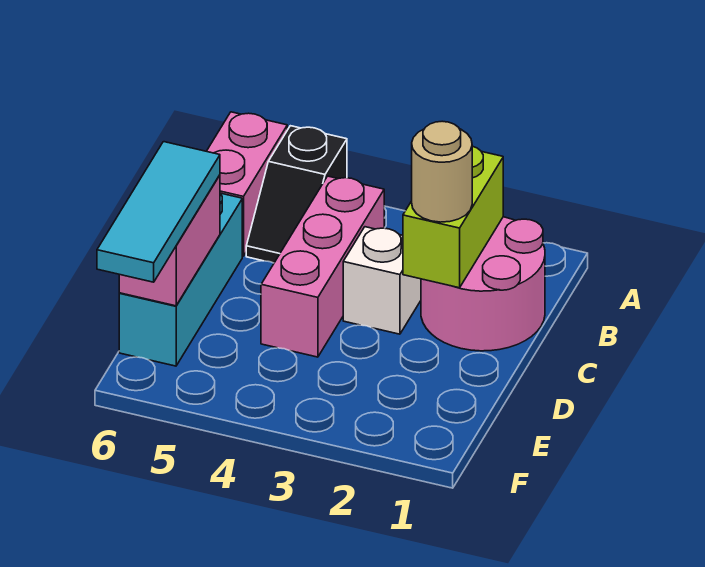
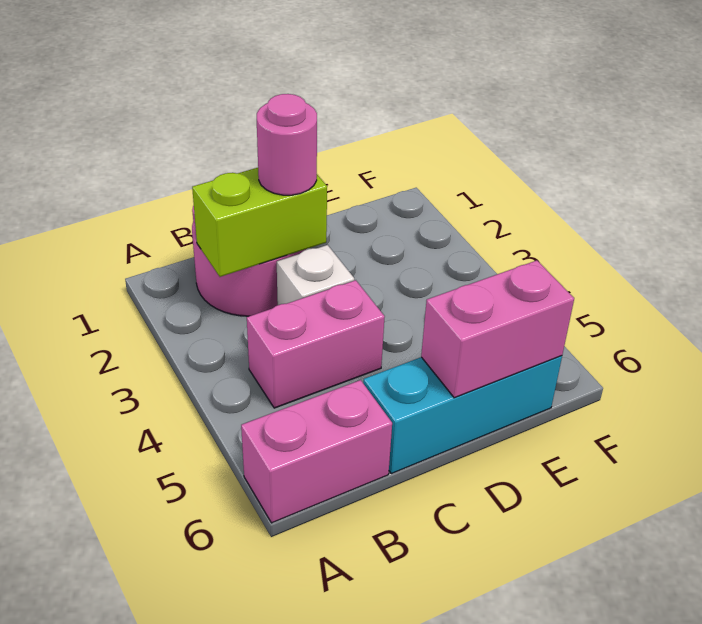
black 1x2 slope [246,126,347,263] -> none
pink 1x3 brick [261,176,384,357] -> pink 1x2 brick [247,280,385,408]
tan 1x1 round brick [412,121,472,222] -> pink 1x1 round brick [257,94,317,195]
cyan 1x3 tile [97,142,220,282] -> none

